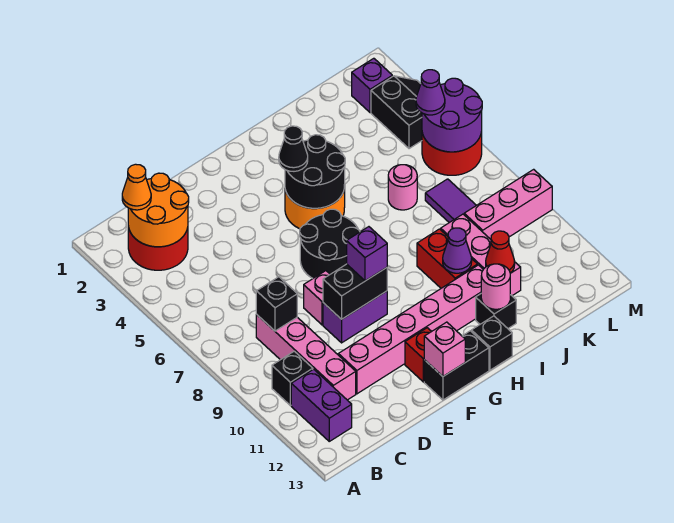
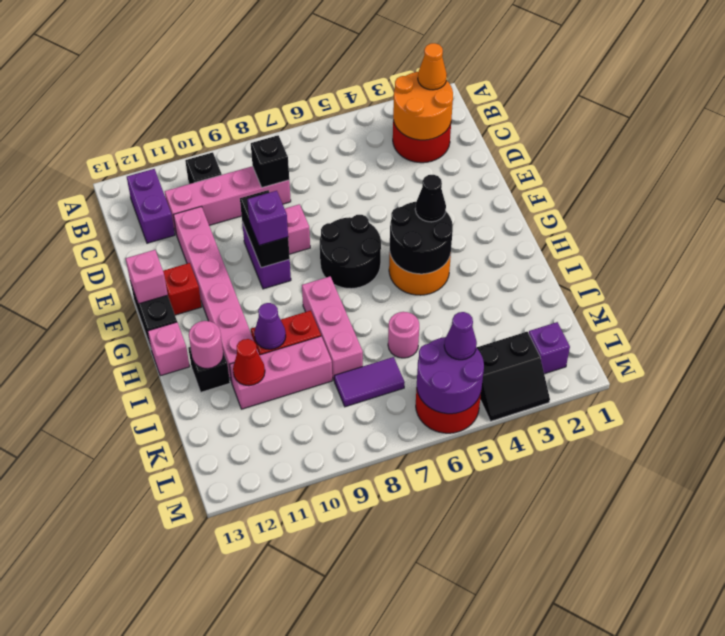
purple 1x2 brick [291,369,352,441] -> purple 1x2 brick turned to [127,169,175,243]
black 1x1 brick [471,316,512,370] -> pink 1x1 brick [148,322,190,376]
pink 1x3 brick [464,169,552,239] -> pink 1x3 brick moved to [302,277,363,379]

